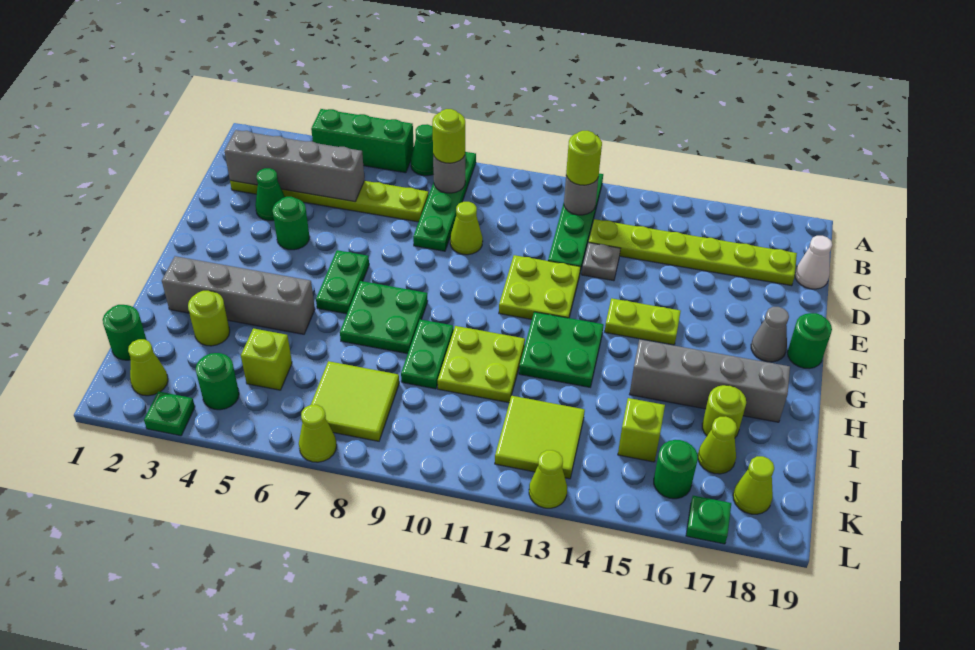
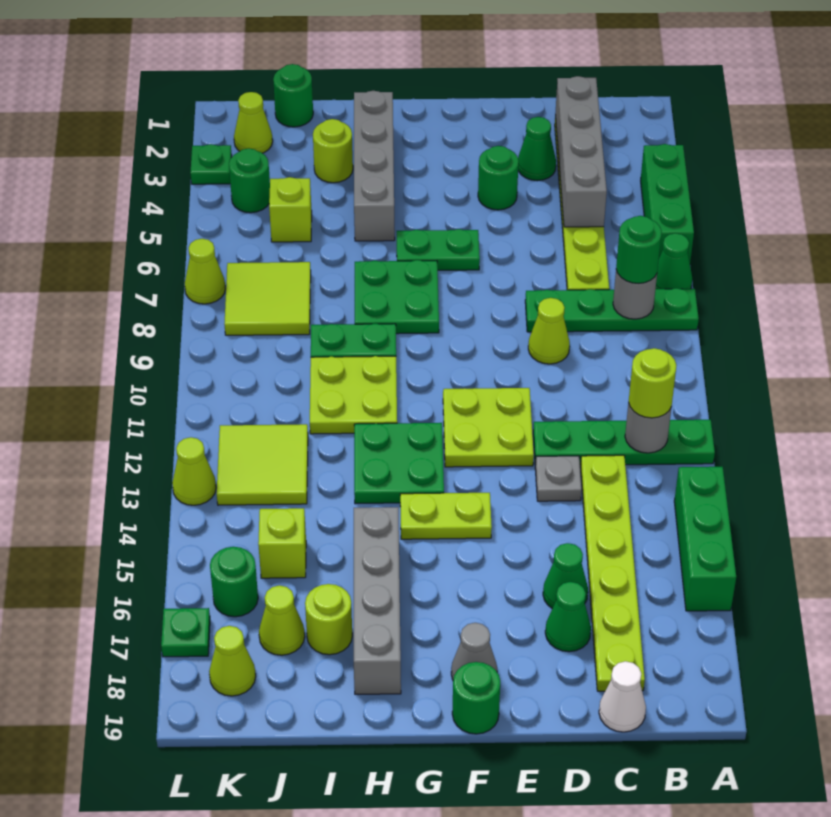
none -> green 1x3 brick [674,467,736,611]
lime 1x1 round brick [432,109,465,163] -> green 1x1 round brick [616,216,662,283]
none -> green 1x1 cone [543,543,588,609]
none -> green 1x1 cone [545,582,591,652]
lime 1x2 plate [605,298,681,345] -> lime 1x2 plate turned to [400,493,492,539]

